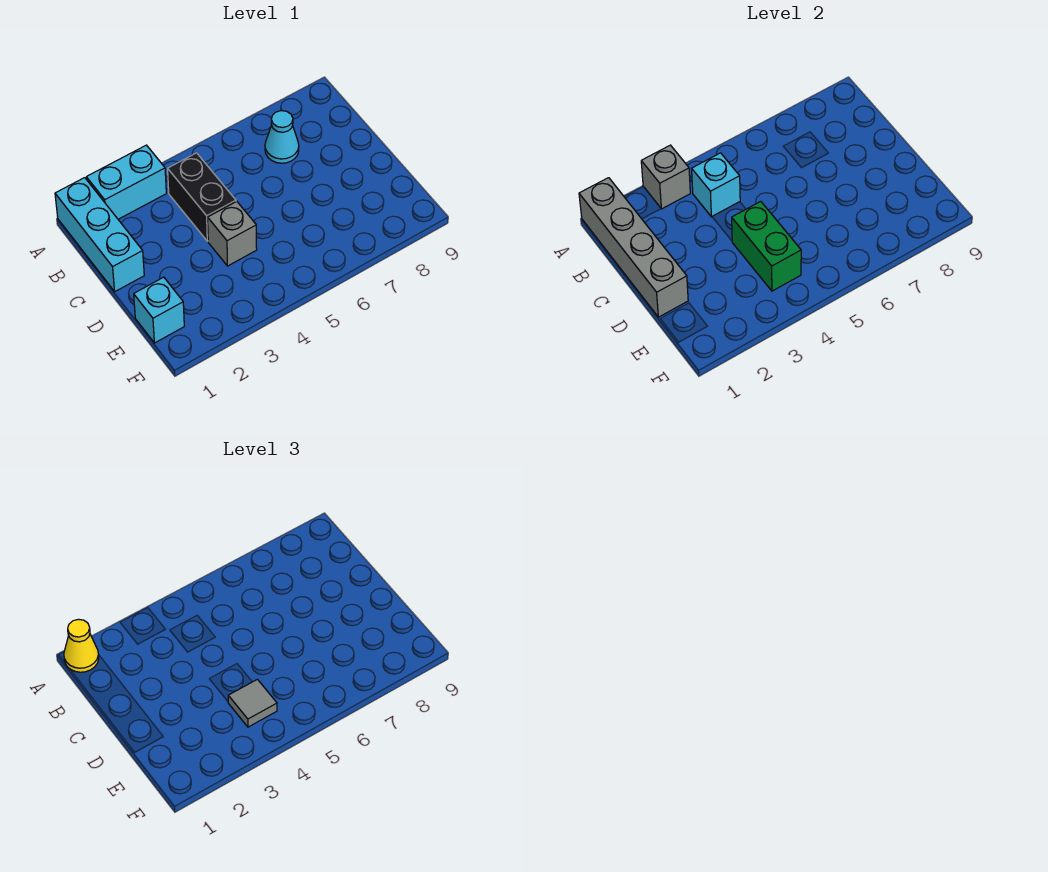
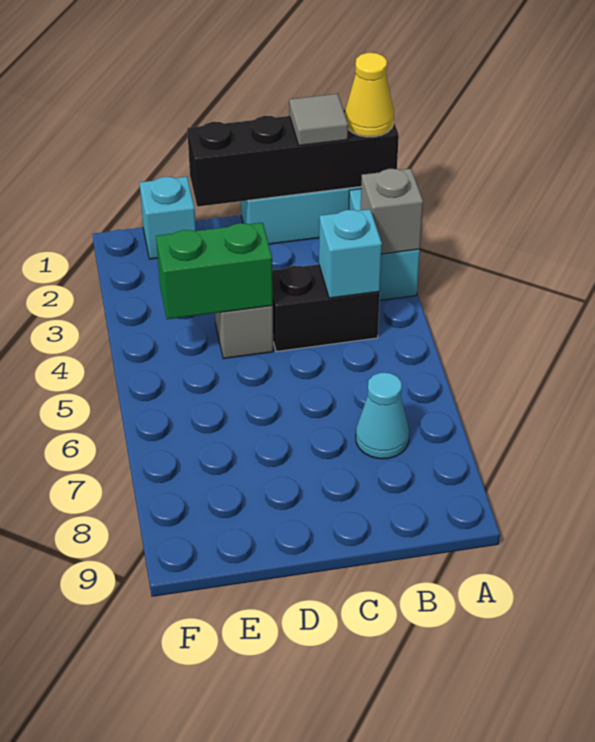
grey 1x4 brick [579,178,688,317] -> black 1x4 brick [187,109,399,207]
grey 1x1 tile [228,679,277,727] -> grey 1x1 tile moved to [289,94,348,146]

